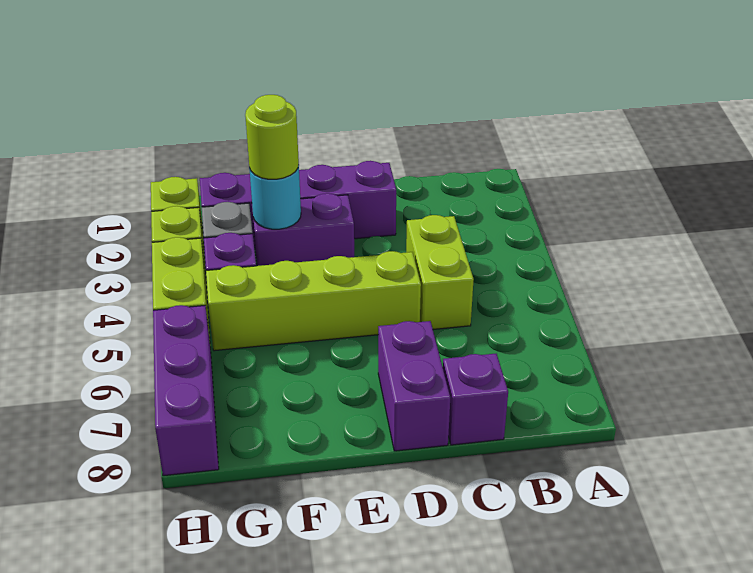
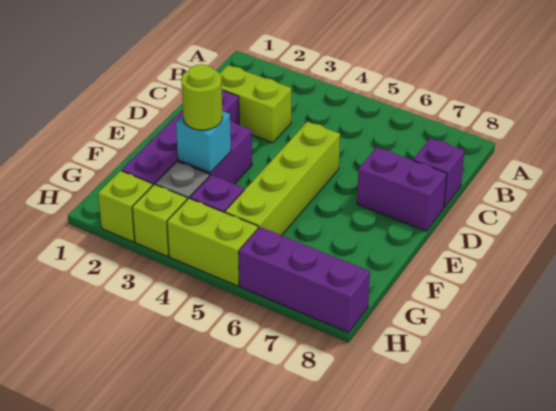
lime 1x2 brick [406,215,474,329] -> lime 1x2 brick moved to [219,65,291,143]
cyan 1x1 round brick [249,166,301,229] -> cyan 1x1 brick [176,111,231,173]

